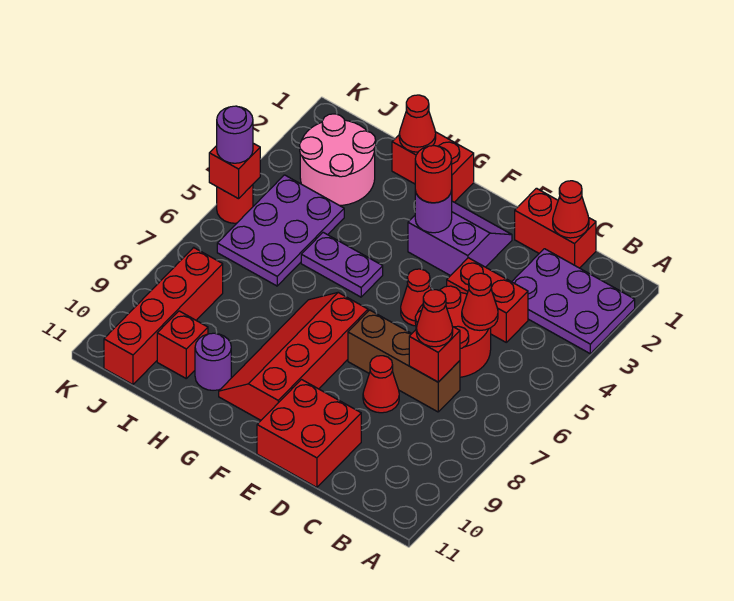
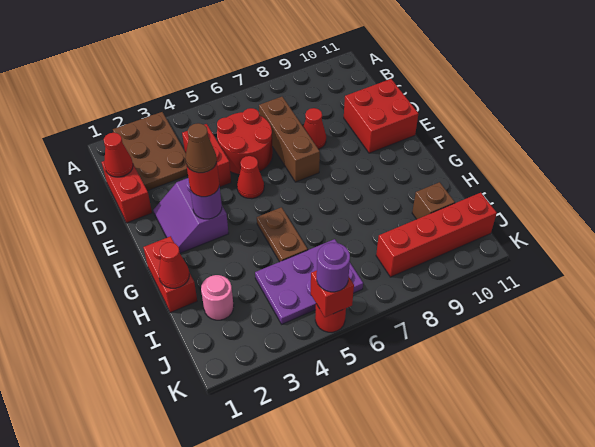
purple 2x3 plate [512,249,635,354] -> brown 2x3 plate [113,112,188,191]
red 1x1 cone [462,273,498,330] -> none
red 1x1 brick [409,326,460,382] -> none
red 1x1 cone [416,290,453,347] -> none
none -> brown 1x1 cone [186,123,217,173]
red 2x4 slope [219,293,368,420] -> none
purple 1x2 plate [301,232,383,297] -> brown 1x2 plate [257,207,308,262]
purple 1x1 round brick [195,333,231,390] -> none
pink 2x2 round brick [300,114,376,205] -> pink 1x1 round brick [201,275,234,320]
red 1x1 brick [157,311,208,378] -> brown 1x1 brick [412,182,455,219]

